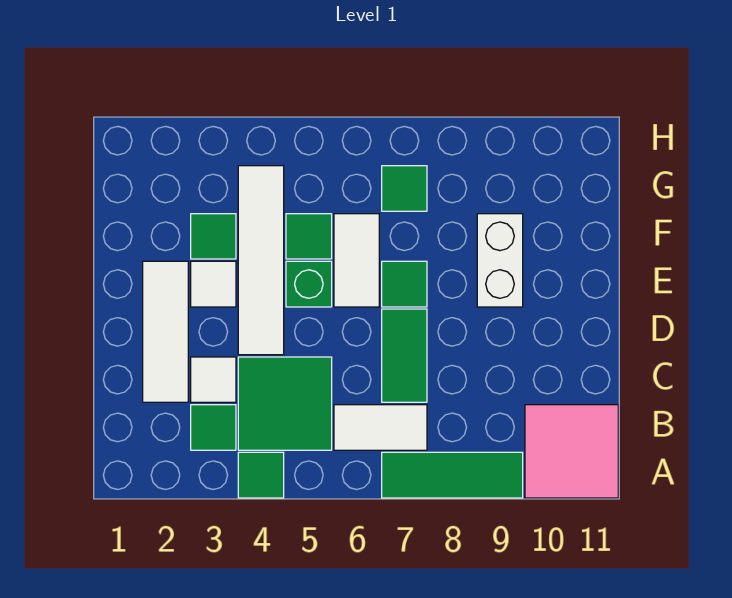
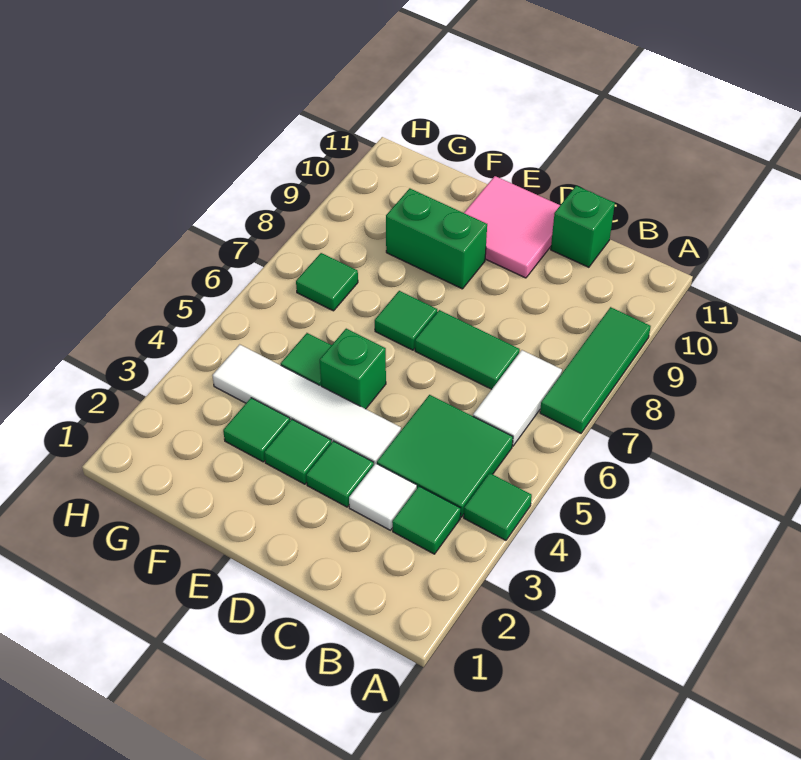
pink 2x2 tile [525,405,618,498] -> pink 2x2 tile moved to [464,176,560,278]
white 1x3 tile [143,261,188,402] -> none
none -> green 1x1 brick [551,186,615,267]
none -> green 1x1 tile [306,441,374,507]
white 1x1 tile [191,261,236,307] -> green 1x1 tile [264,419,331,484]
white 1x2 tile [334,214,379,307] -> none
white 1x2 brick [477,214,523,307] -> green 1x2 brick [386,188,487,289]

